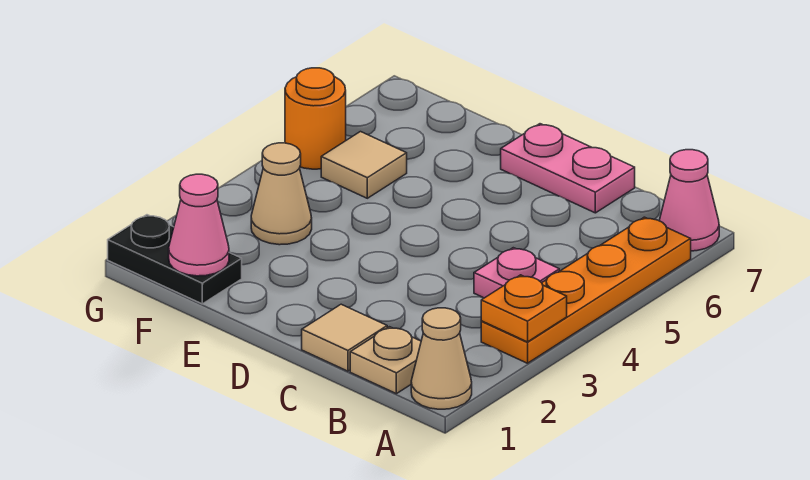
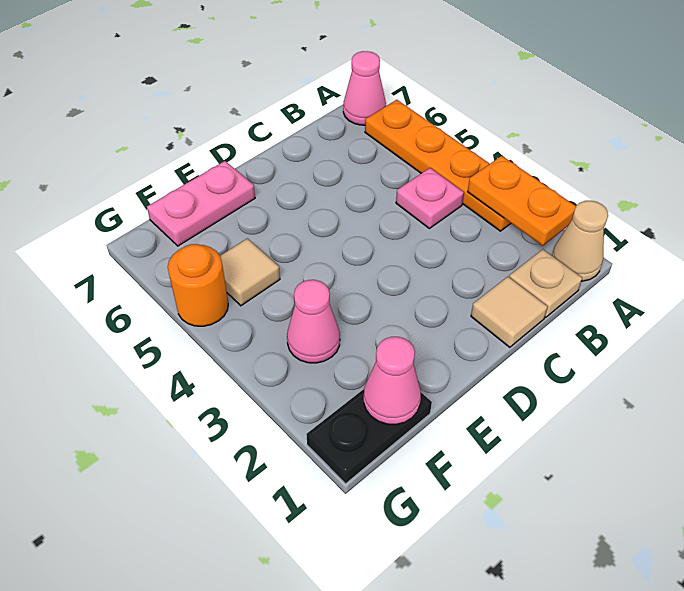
orange 1x1 plate [481,275,567,342] -> orange 1x2 plate [468,156,576,246]
pink 1x2 plate [501,124,635,213] -> pink 1x2 plate moved to [147,161,255,246]
tan 1x1 cone [251,143,312,245] -> pink 1x1 cone [287,280,340,363]

